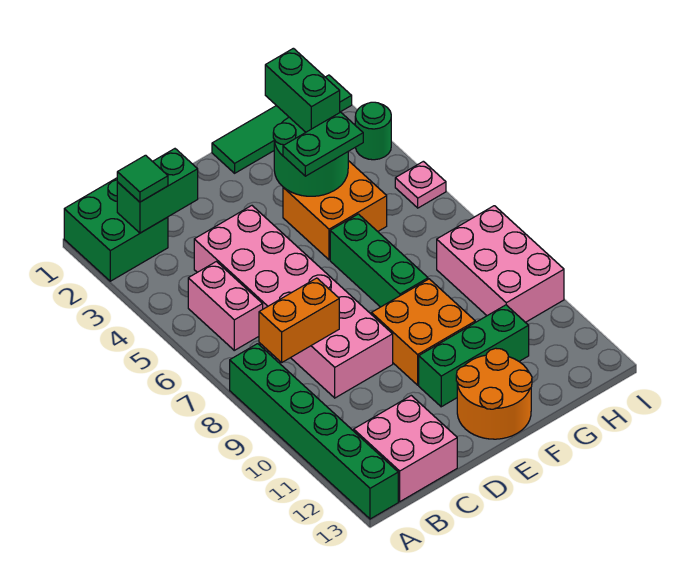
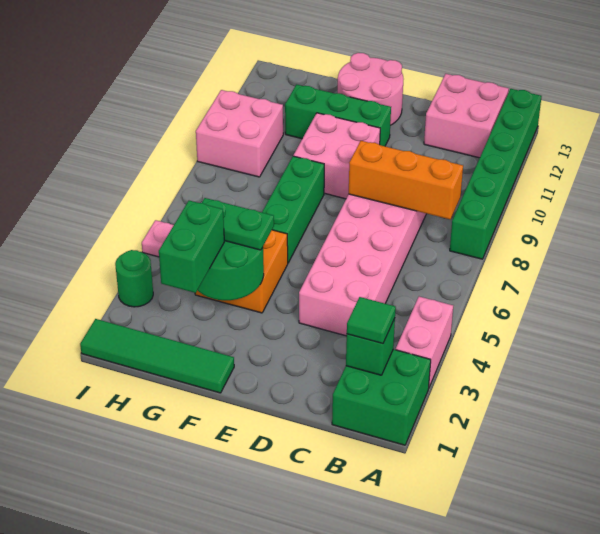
green 1x2 brick [117,149,198,233] -> green 1x1 brick [346,318,395,375]
pink 1x2 brick [188,262,263,350] -> pink 1x2 brick moved to [396,297,453,387]
orange 1x2 brick [259,278,339,363] -> orange 1x3 brick [349,141,463,219]
orange 2x2 brick [371,279,475,385] -> pink 2x2 brick [293,113,380,199]
orange 2x2 round brick [456,348,532,439] -> pink 2x2 round brick [338,53,403,125]
pink 2x3 brick [437,206,564,322] -> pink 2x2 brick [196,90,283,177]

